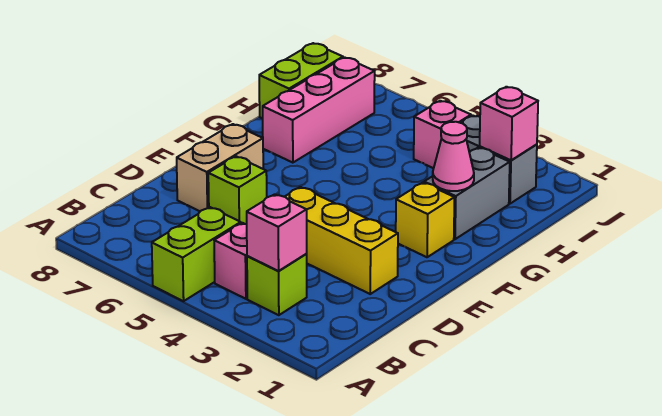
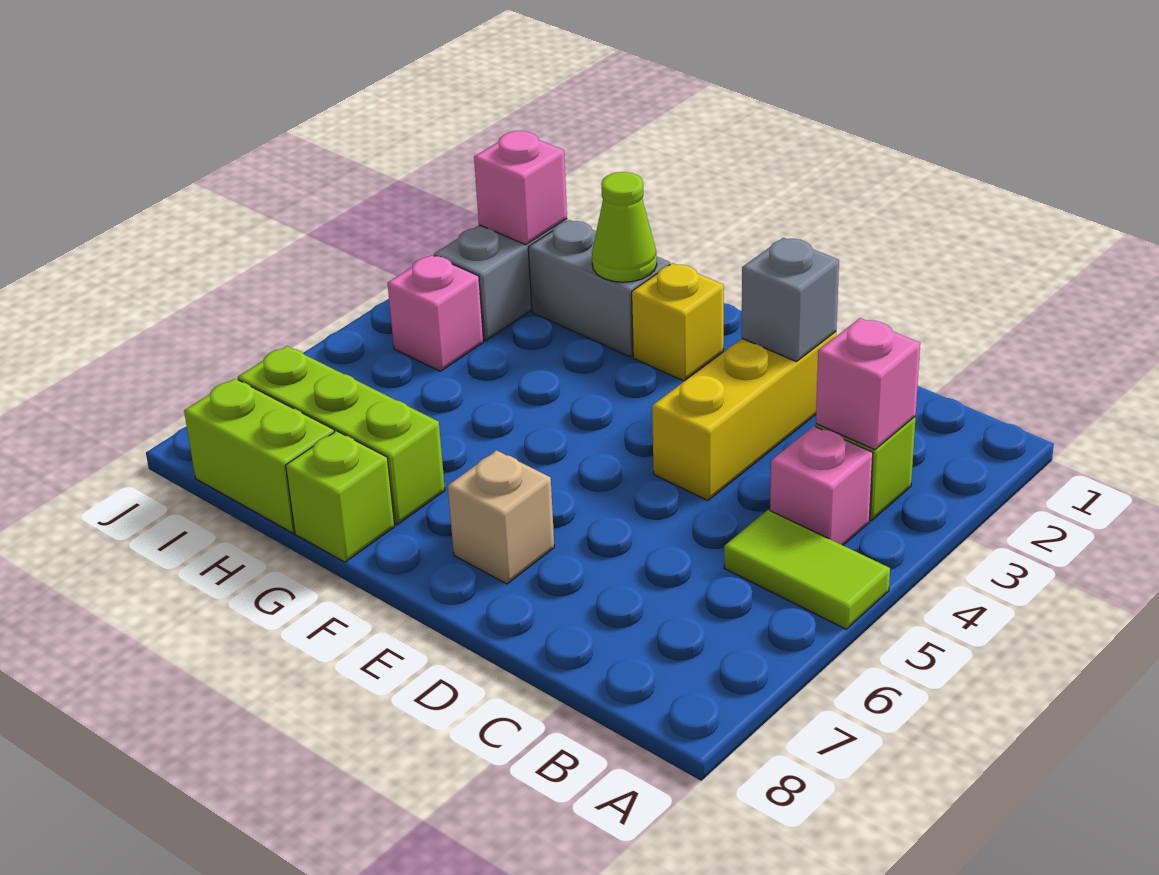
lime 1x2 brick [152,207,241,301] -> lime 1x2 tile [724,510,890,629]
none -> grey 1x1 brick [742,238,839,362]
lime 1x1 brick [208,156,267,224] -> lime 1x1 brick moved to [286,431,395,562]
tan 1x2 brick [177,124,263,211] -> tan 1x1 brick [448,450,554,584]
pink 1x1 cone [433,122,474,191] -> lime 1x1 cone [592,172,657,282]
pink 1x3 brick [263,57,375,163] -> lime 1x3 brick [238,346,445,525]

